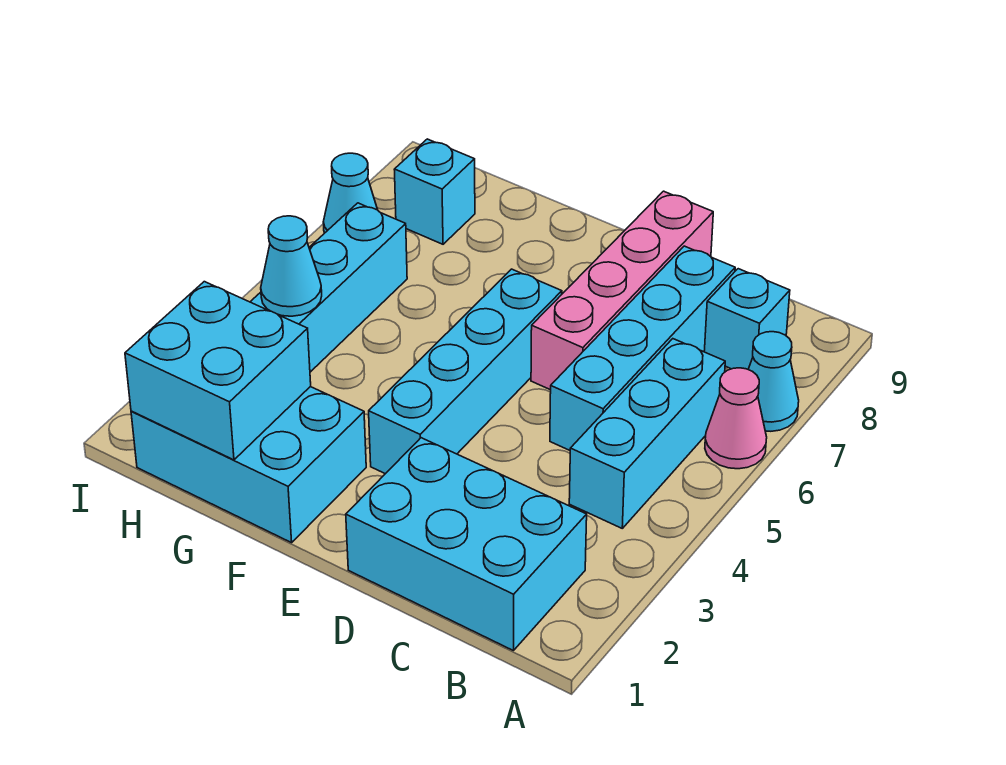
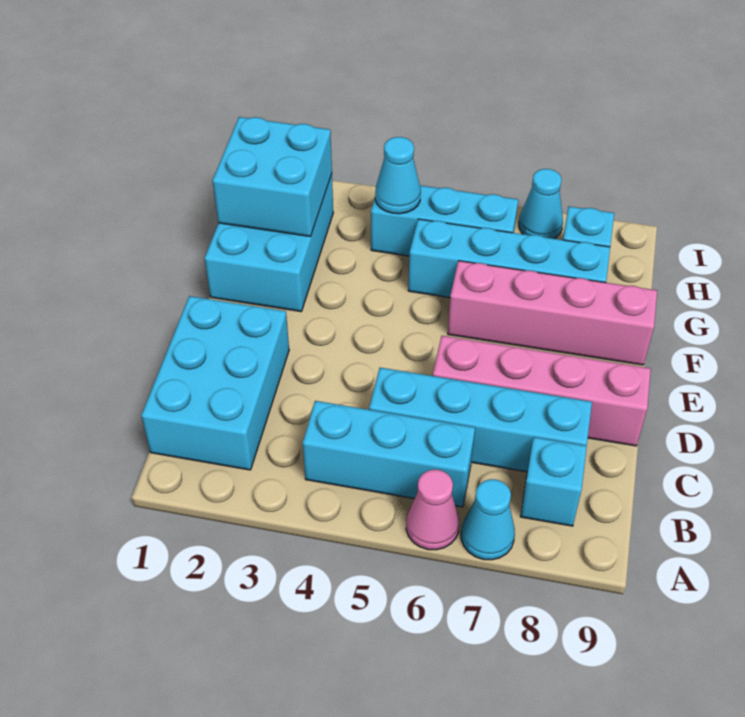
cyan 1x4 brick [369,269,562,474] -> cyan 1x4 brick moved to [408,219,610,298]
none -> pink 1x4 brick [448,261,657,365]

